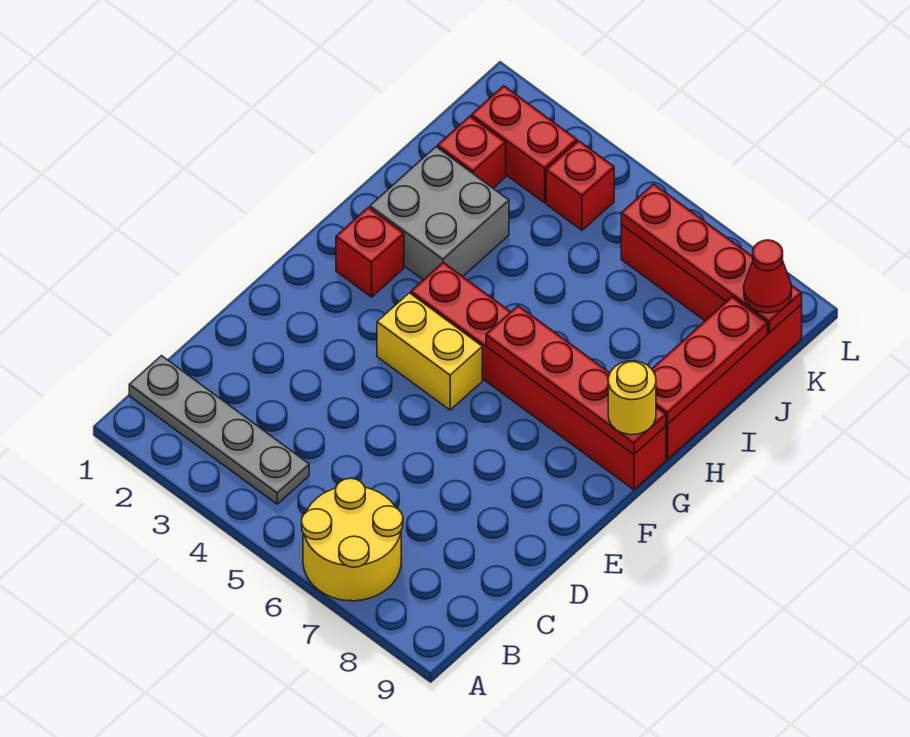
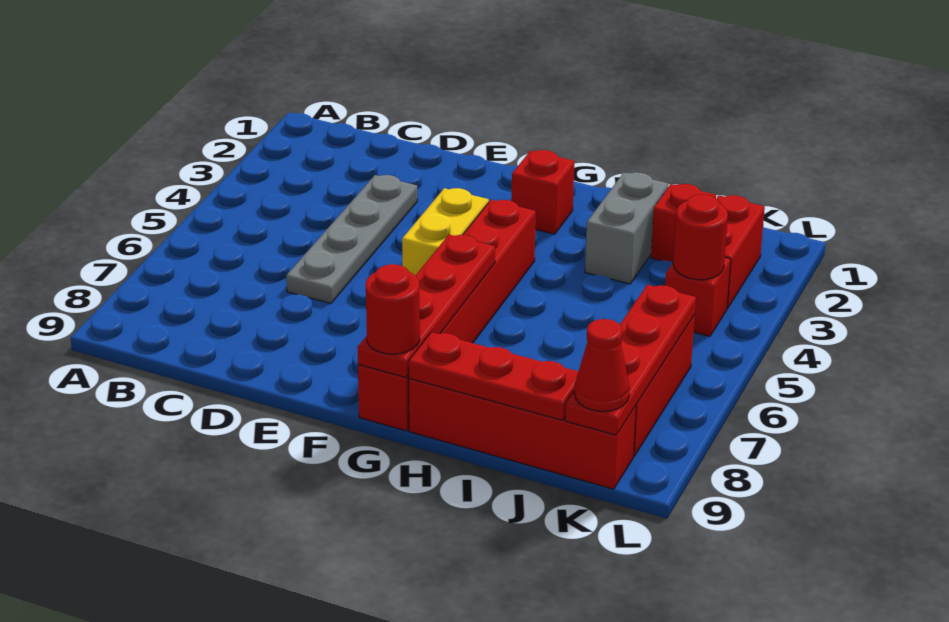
yellow 2x2 round brick [302,478,403,601] -> none
grey 1x4 plate [129,356,309,504] -> grey 1x4 plate moved to [286,175,417,303]
yellow 1x1 round brick [608,361,656,435] -> red 1x1 round brick [366,264,420,354]
grey 2x2 brick [370,147,509,280] -> grey 1x2 brick [585,172,668,284]
none -> red 1x1 round brick [673,194,728,280]

